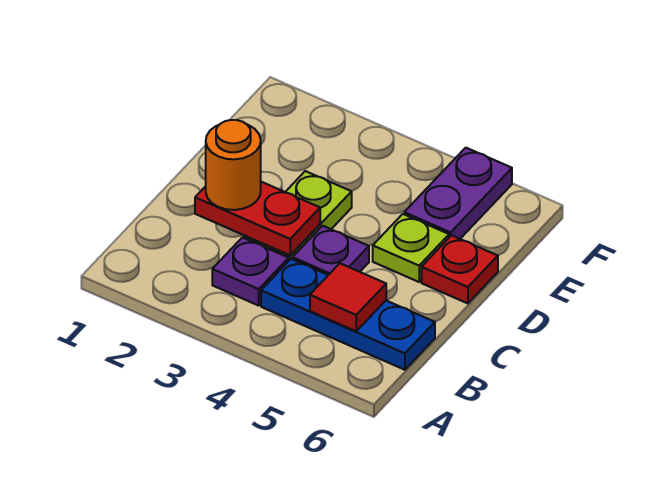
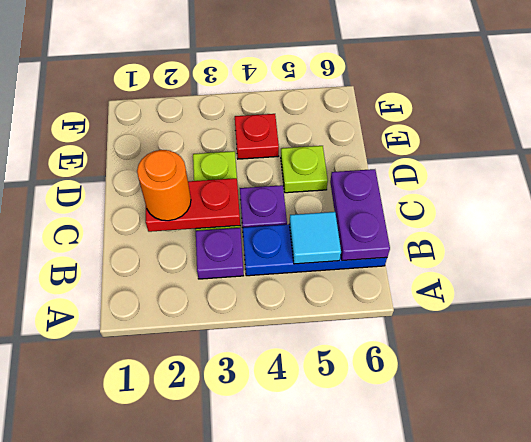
red 1x1 tile [310,263,386,331] -> cyan 1x1 tile [289,212,341,264]
red 1x1 plate [422,235,498,303] -> red 1x1 plate moved to [235,114,279,159]
purple 1x2 plate [404,148,512,239] -> purple 1x2 plate moved to [330,169,390,261]

